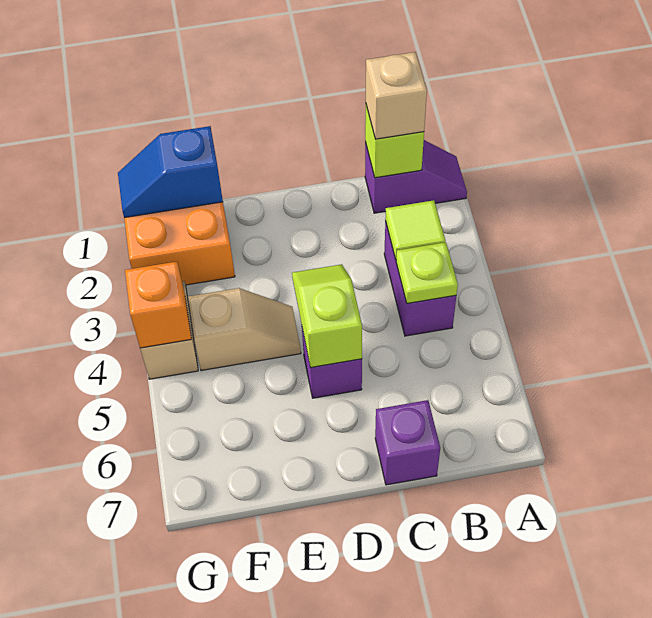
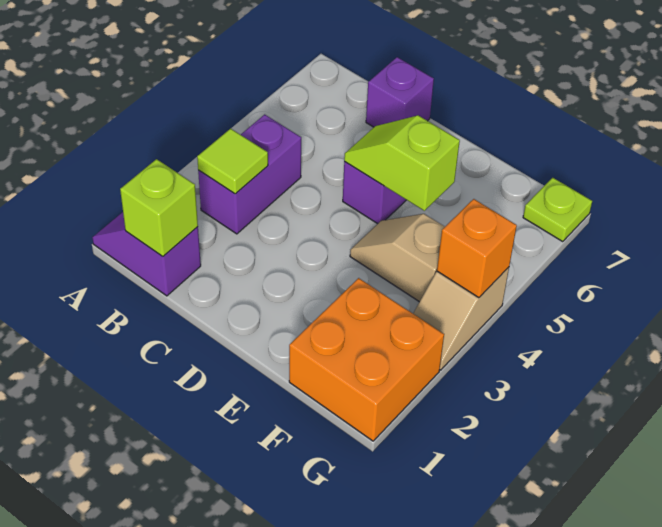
tan 1x1 brick [366,52,427,139] -> none
lime 1x1 plate [396,242,458,303] -> lime 1x1 plate moved to [523,178,592,242]
lime 1x2 slope [292,264,362,368] -> lime 1x2 slope turned to [344,115,460,211]
blue 1x2 slope [118,126,223,218] -> none

